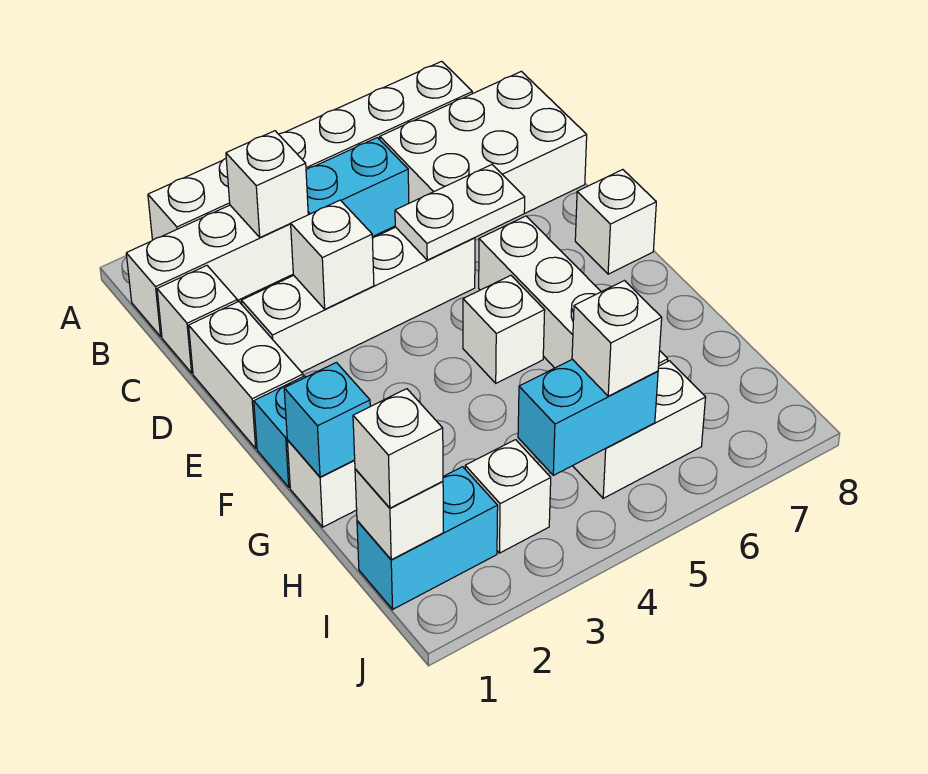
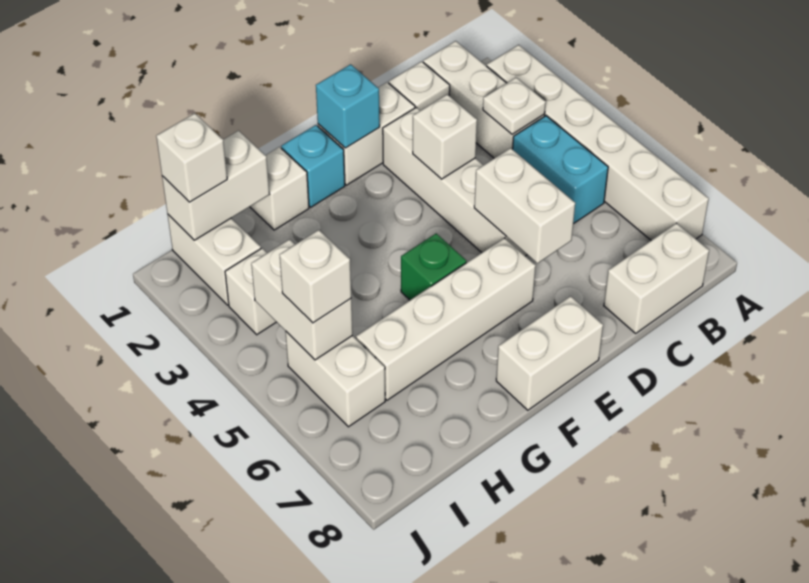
white 1x1 brick [226,131,308,237] -> white 1x1 plate [483,78,546,134]
white 2x3 brick [380,71,587,213] -> white 1x2 brick [604,223,709,333]
white 1x2 plate [395,165,525,260] -> white 1x2 brick [474,148,575,263]
white 1x1 brick [575,170,656,274] -> white 1x2 brick [496,296,603,410]
white 1x1 brick [463,275,545,383] -> green 1x1 brick [401,233,466,300]
cyan 1x1 brick [284,362,370,477] -> cyan 1x1 brick moved to [316,64,380,148]
cyan 1x2 brick [357,467,498,609] -> white 1x2 brick [167,214,261,305]
white 1x1 brick [355,469,444,560] -> white 1x2 brick [162,131,269,240]
cyan 1x2 brick [518,359,658,475] -> white 1x2 brick [251,239,353,360]

